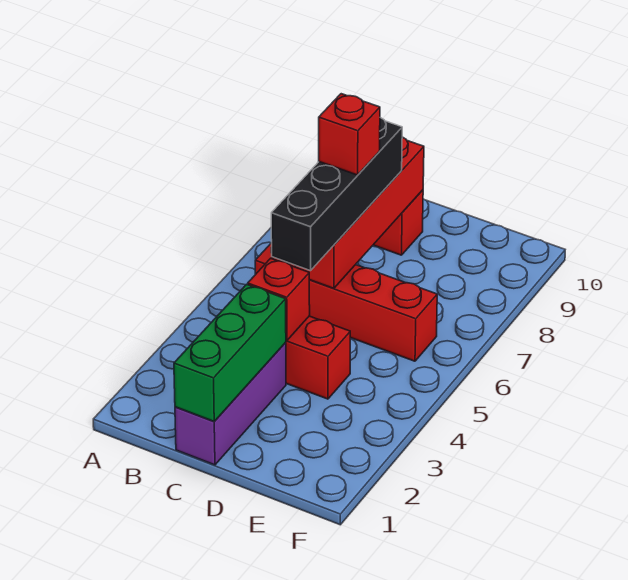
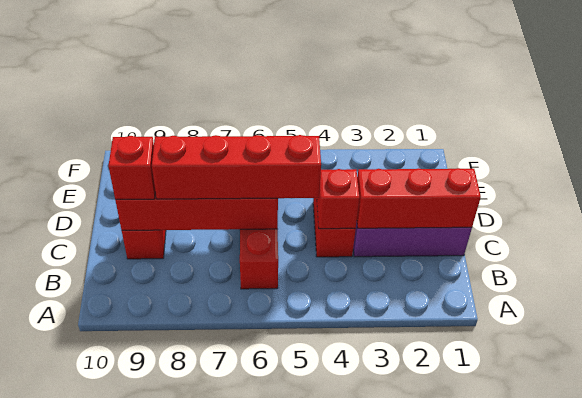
green 1x3 brick [174,284,286,421] -> red 1x3 brick [357,168,481,228]
black 1x4 brick [271,118,402,271] -> red 1x4 brick [152,135,321,199]
red 1x1 brick [319,94,380,175] -> red 1x1 brick moved to [108,136,155,200]

